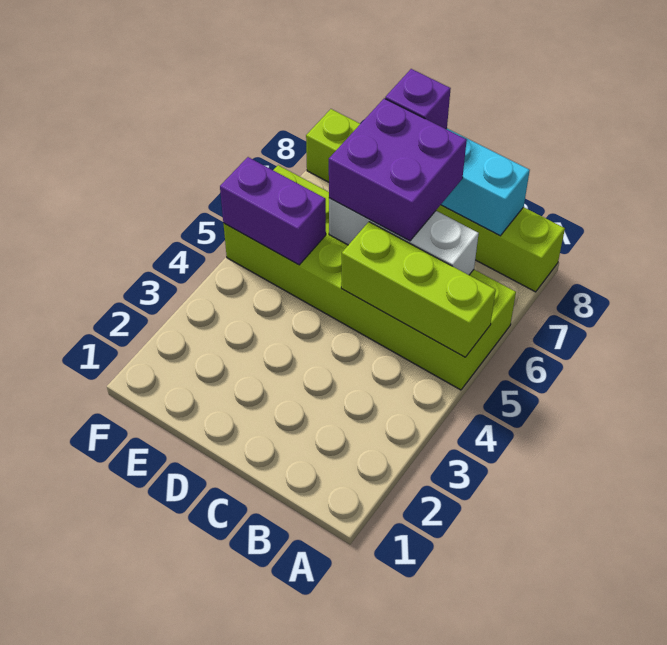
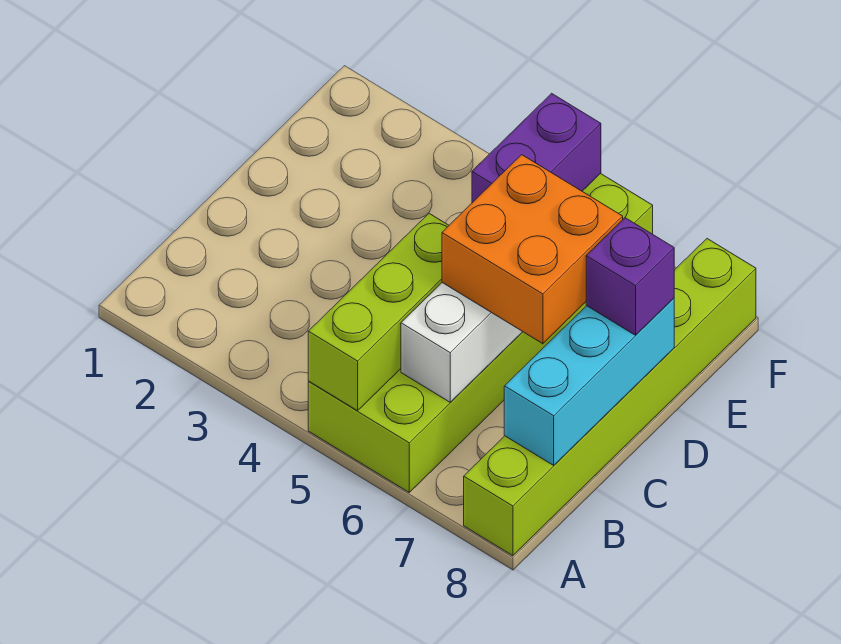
purple 2x2 brick [329,98,467,241] -> orange 2x2 brick [442,155,623,344]

